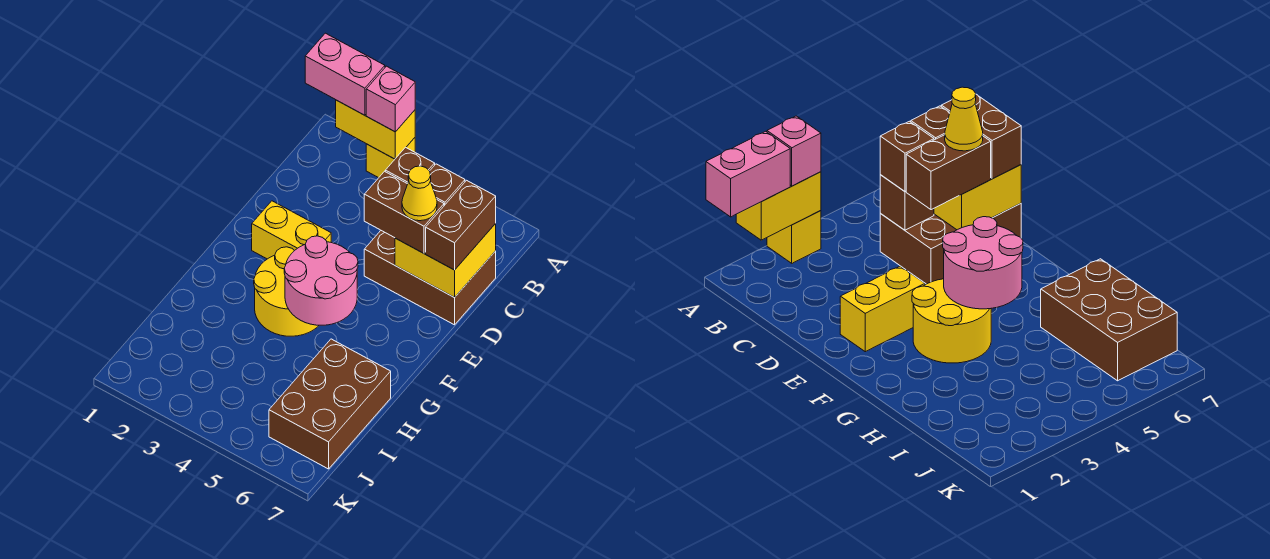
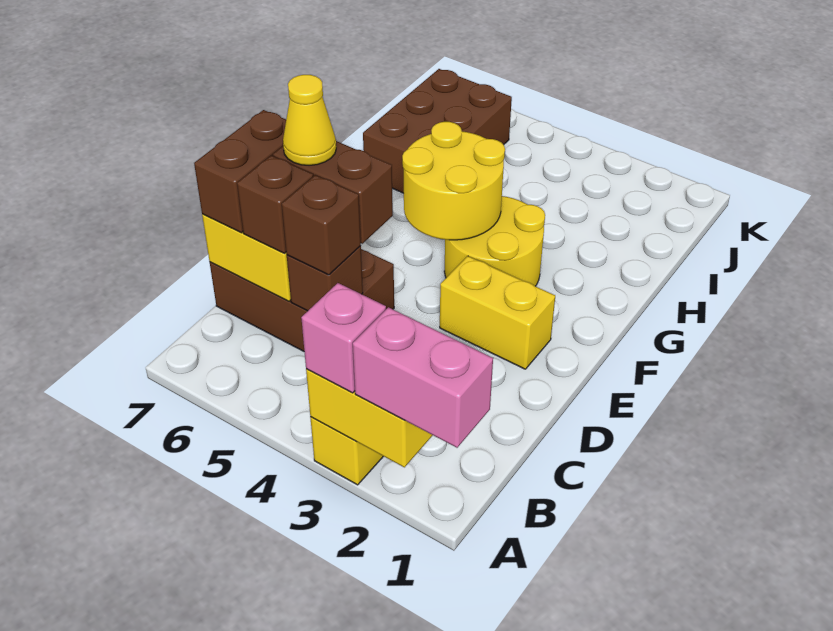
pink 2x2 round brick [284,236,358,325] -> yellow 2x2 round brick [402,122,505,240]

